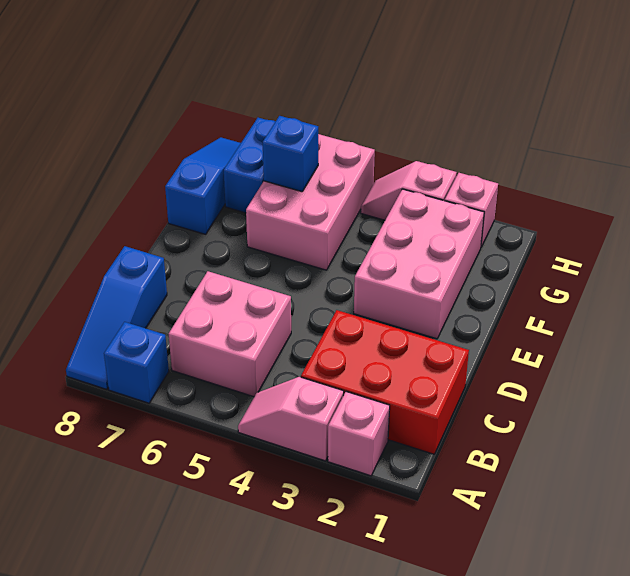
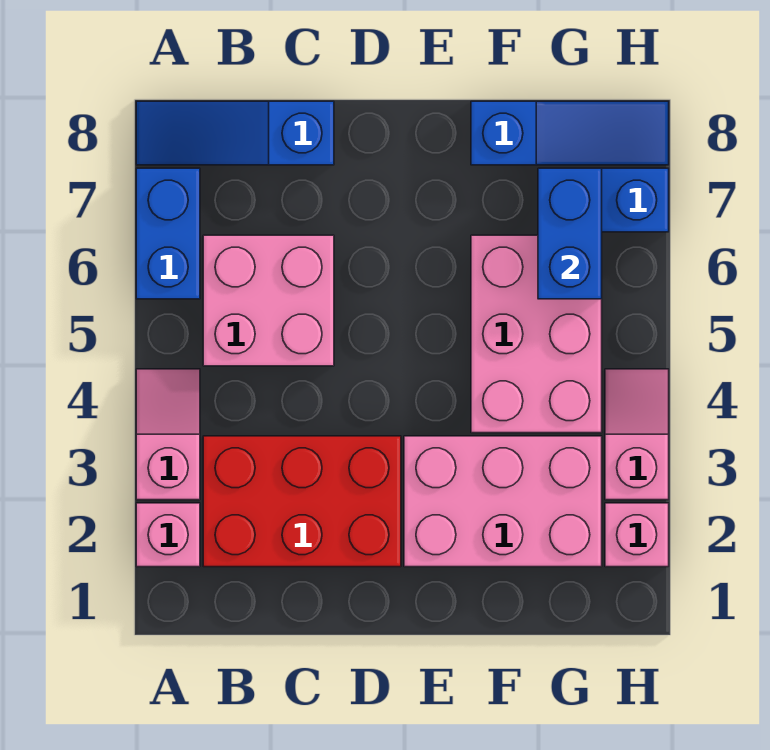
blue 1x1 brick [104,322,169,403] -> blue 1x2 brick [136,168,200,299]
red 2x3 brick [301,310,469,454] -> red 2x3 brick turned to [203,436,401,567]
pink 2x3 brick [246,134,375,270] -> pink 2x3 brick turned to [471,235,602,433]
blue 1x1 brick [263,116,318,192] -> blue 1x2 brick [538,168,602,299]

